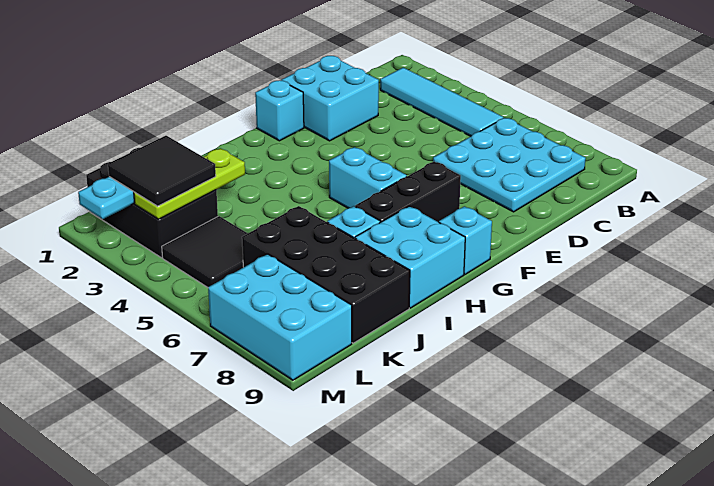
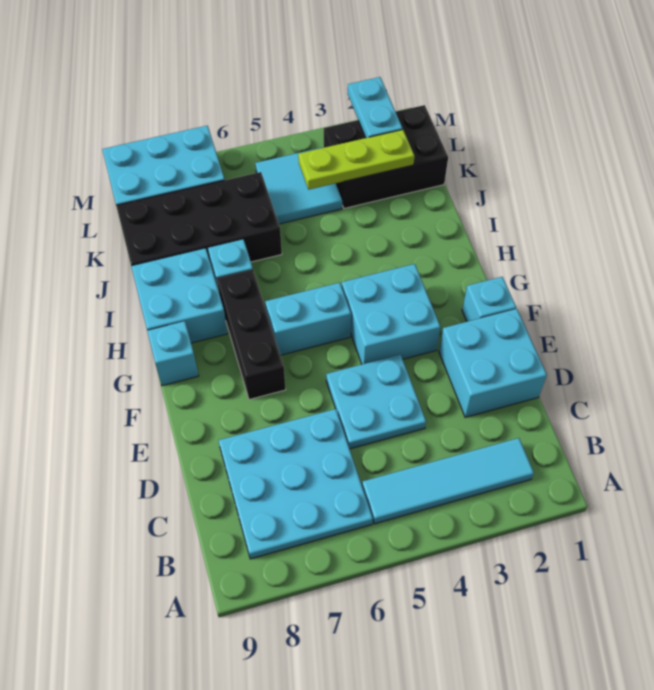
none -> cyan 2x2 plate [326,355,426,449]
none -> cyan 2x2 brick [342,264,440,364]
lime 1x3 plate [134,148,245,219] -> lime 1x3 plate turned to [298,130,414,190]
black 2x2 tile [108,136,216,206] -> none
black 2x2 tile [162,216,248,287] -> cyan 2x2 tile [255,148,342,224]

